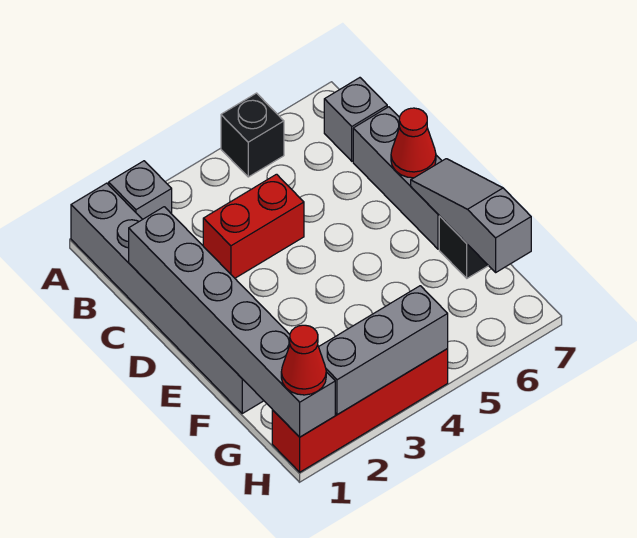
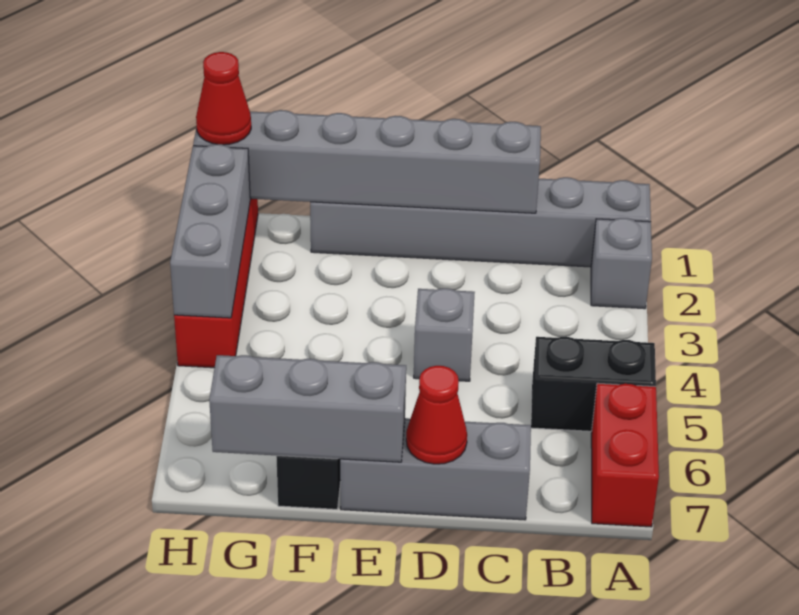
black 1x1 brick [221,93,284,177] -> black 1x2 brick [531,337,656,431]
grey 1x1 brick [324,78,387,161] -> grey 1x1 brick moved to [414,288,475,381]
red 1x2 brick [203,174,304,278] -> red 1x2 brick moved to [591,383,659,527]
grey 1x3 slope [411,159,531,272] -> grey 1x3 brick [209,355,406,462]

